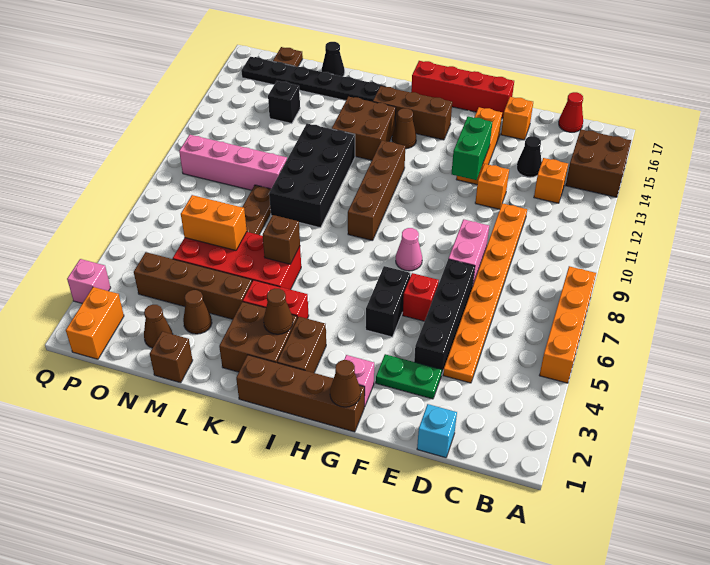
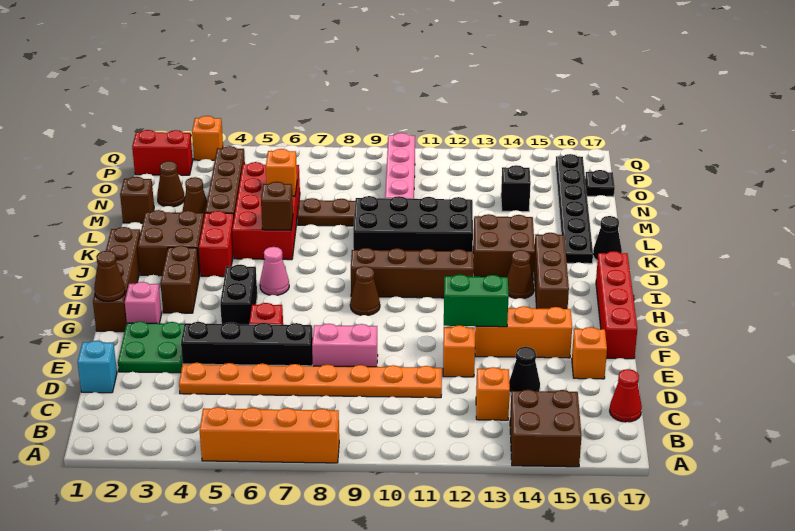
green 1x2 plate [376,354,442,399] -> green 2x2 plate [118,321,184,373]
black 1x2 brick [366,266,410,337] -> black 1x2 brick turned to [220,265,257,324]
pink 1x1 cone [396,228,422,271] -> pink 1x1 cone moved to [260,247,289,295]
brown 1x2 brick [277,317,326,373] -> brown 1x2 brick turned to [160,245,199,313]
brown 1x1 cone [264,289,293,334] -> brown 1x1 cone moved to [350,266,380,315]
orange 1x2 brick [181,195,247,250] -> orange 1x1 brick [266,149,297,196]
black 1x1 cone [322,42,345,76] -> black 1x1 cone moved to [593,216,622,261]
brown 1x1 plate [273,47,303,67] -> black 1x1 plate [585,170,615,197]
orange 1x2 brick [66,287,124,359] -> red 1x2 brick [132,130,193,175]
pink 1x1 brick [67,259,111,303] -> orange 1x1 brick [192,116,223,160]

